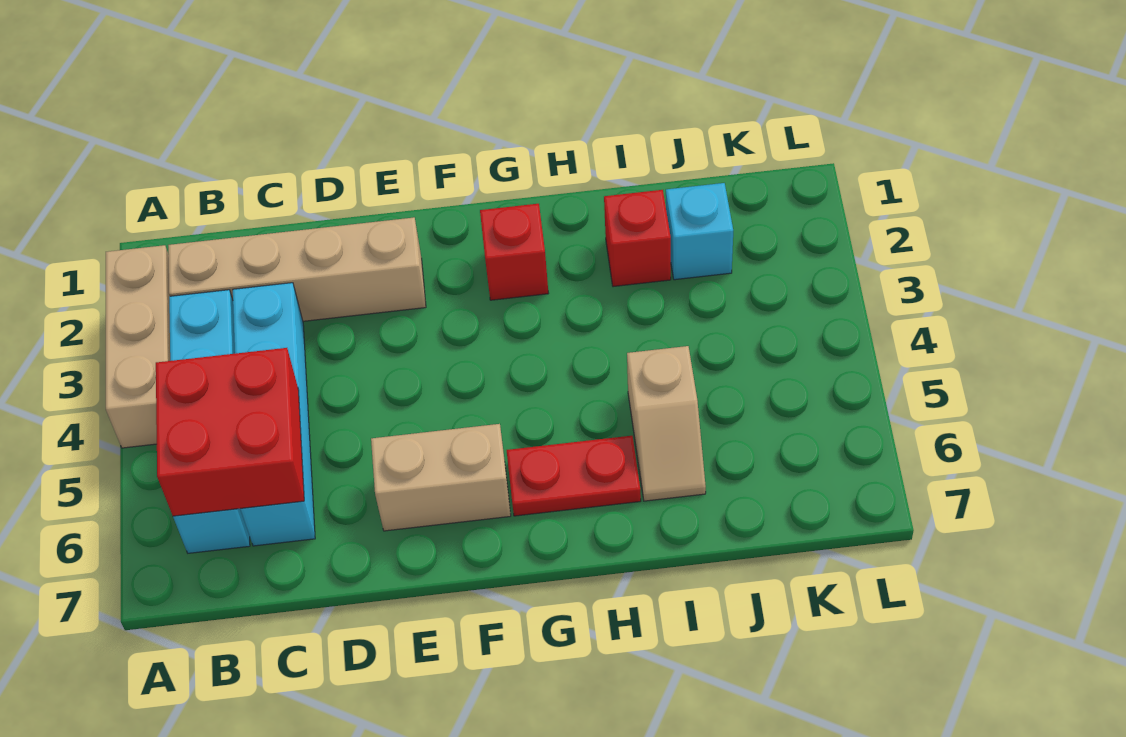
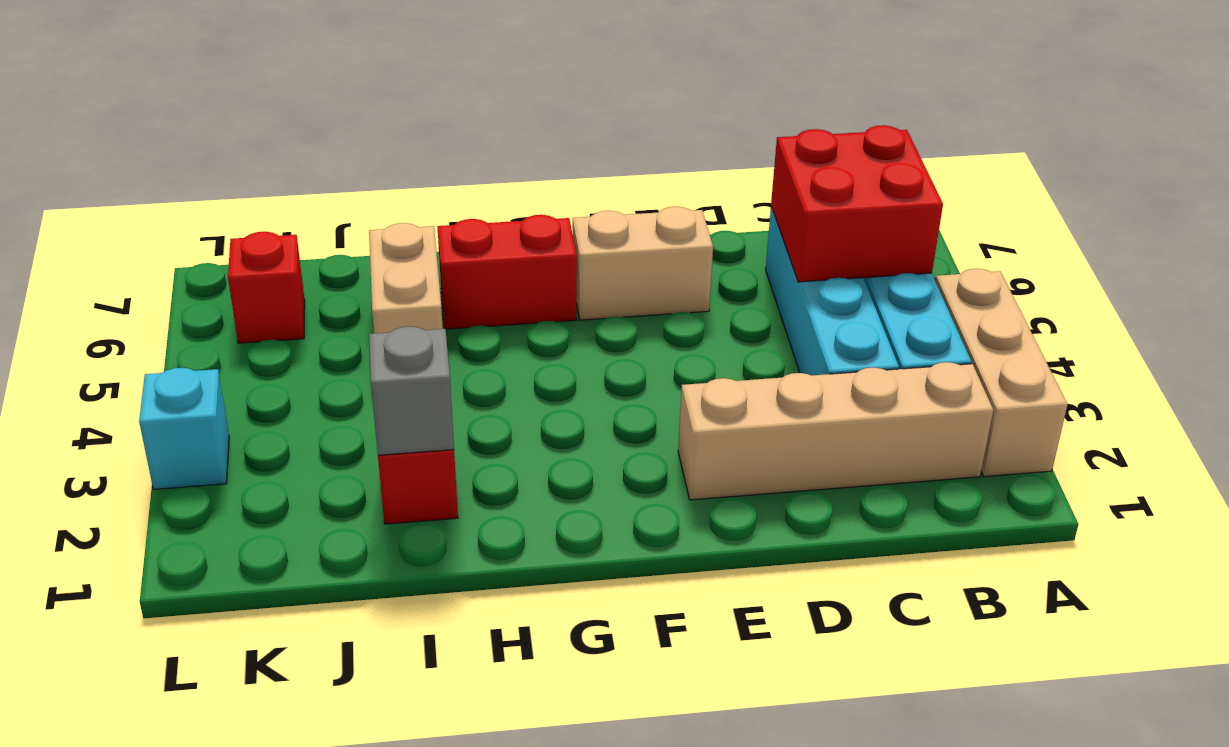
red 1x1 brick [480,204,548,300] -> red 1x1 brick moved to [228,232,305,343]
red 1x2 plate [507,436,641,516] -> red 1x2 brick [437,215,577,329]
none -> grey 1x1 brick [369,326,454,455]
tan 1x2 slope [627,346,706,501] -> tan 1x2 brick [369,223,443,333]
cyan 1x1 brick [666,183,733,280] -> cyan 1x1 brick moved to [139,368,229,489]

